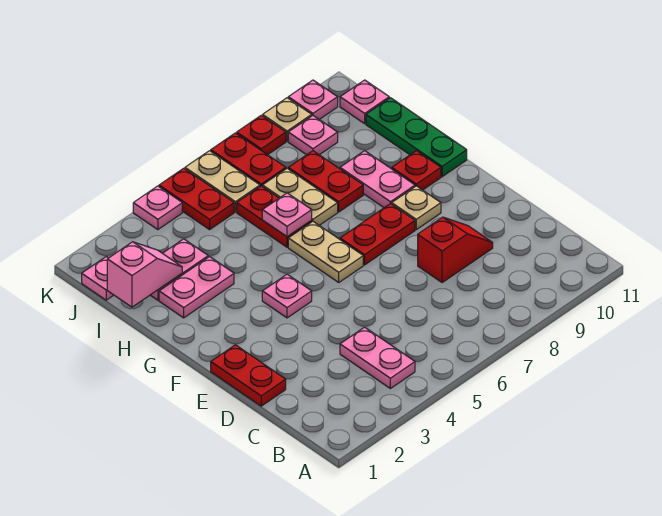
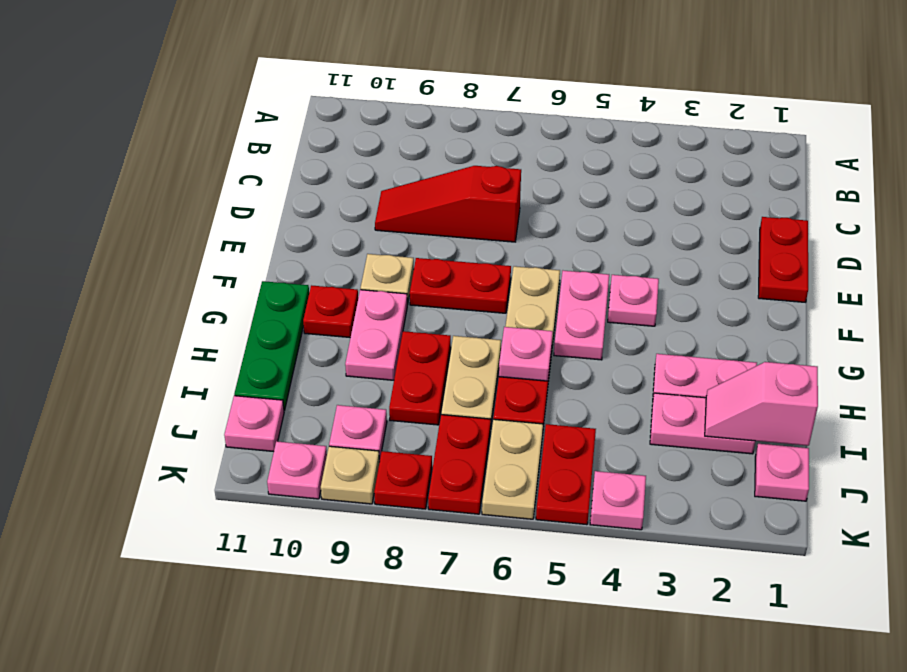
pink 1x2 plate [340,327,415,388] -> pink 1x2 plate moved to [554,271,609,360]
red 1x2 slope [418,217,493,283] -> red 1x3 slope [375,166,521,242]

